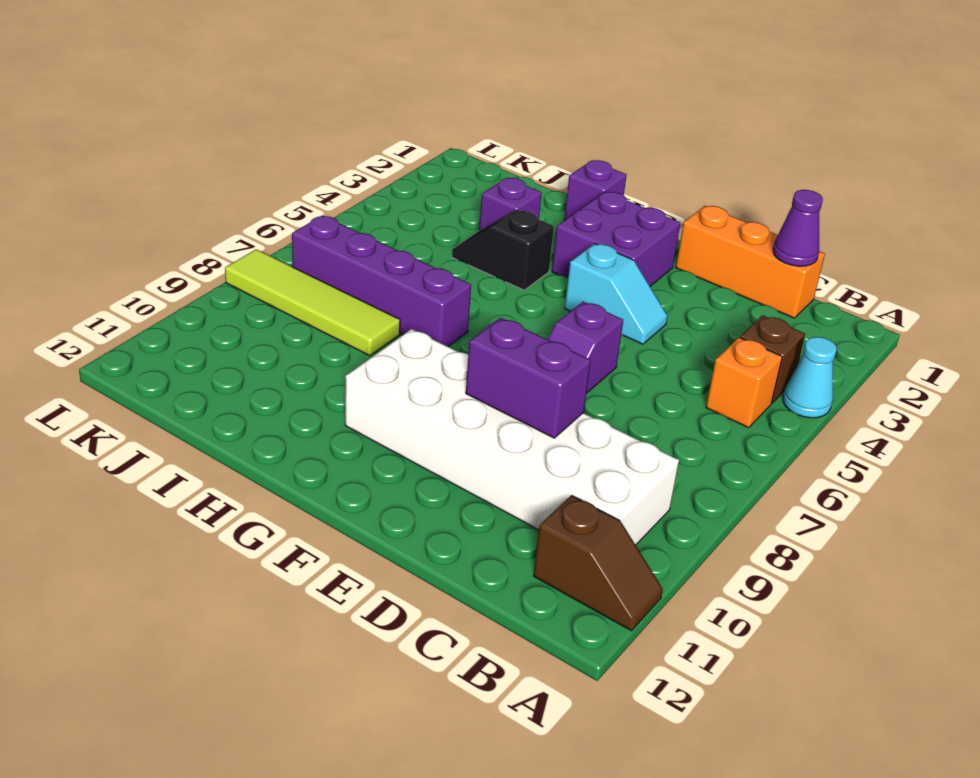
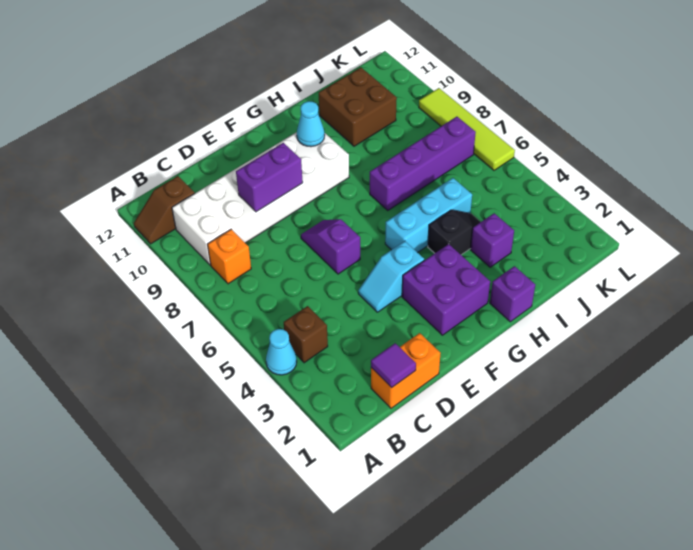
orange 1x1 brick [706,338,782,428] -> orange 1x1 brick moved to [208,229,251,284]
orange 1x3 brick [676,206,825,318] -> orange 1x2 brick [371,333,441,408]
purple 1x1 cone [773,190,823,266] -> purple 1x1 tile [371,343,416,388]
none -> cyan 1x3 brick [385,178,472,253]
none -> cyan 1x1 cone [297,101,325,147]
lime 1x4 tile [225,249,400,356] -> lime 1x4 tile turned to [419,88,515,170]
none -> brown 2x2 brick [319,67,397,146]

